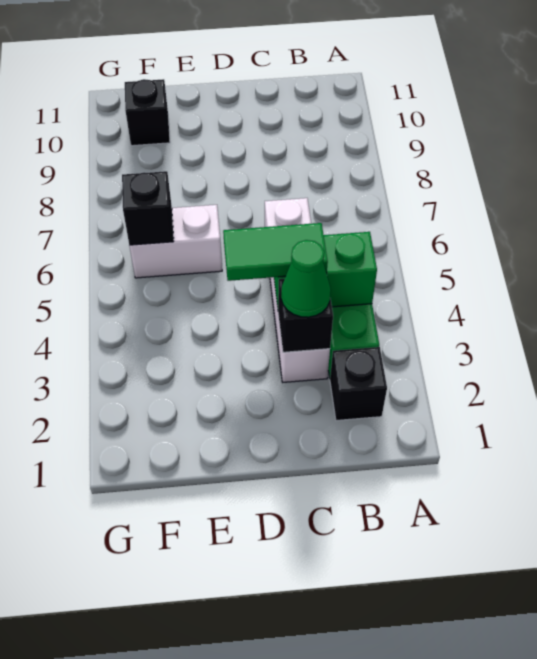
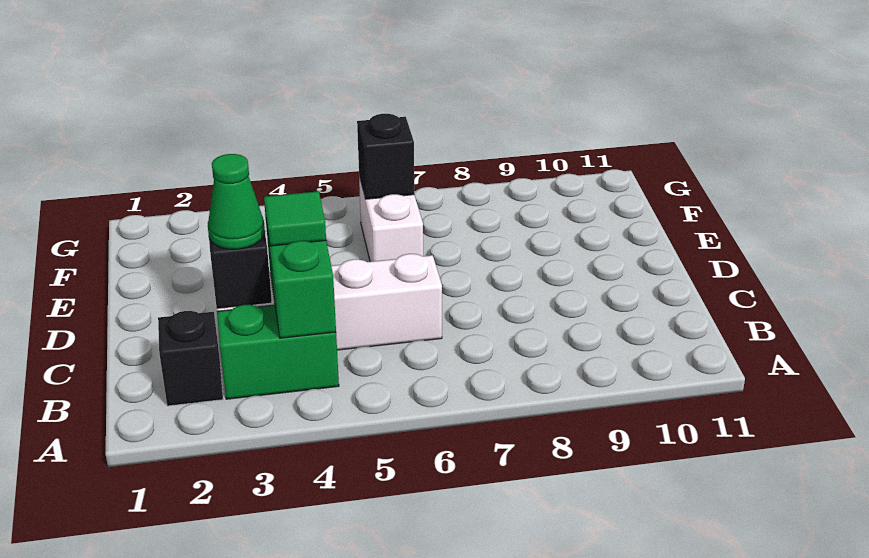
green 1x2 tile [223,223,328,281] -> green 1x1 tile [264,191,326,246]
black 1x1 brick [125,79,170,146] -> none

